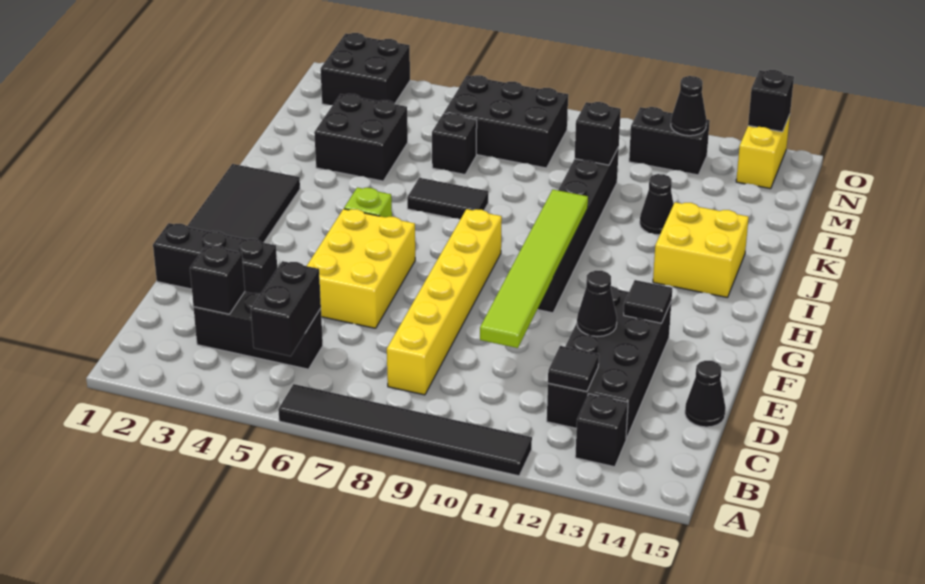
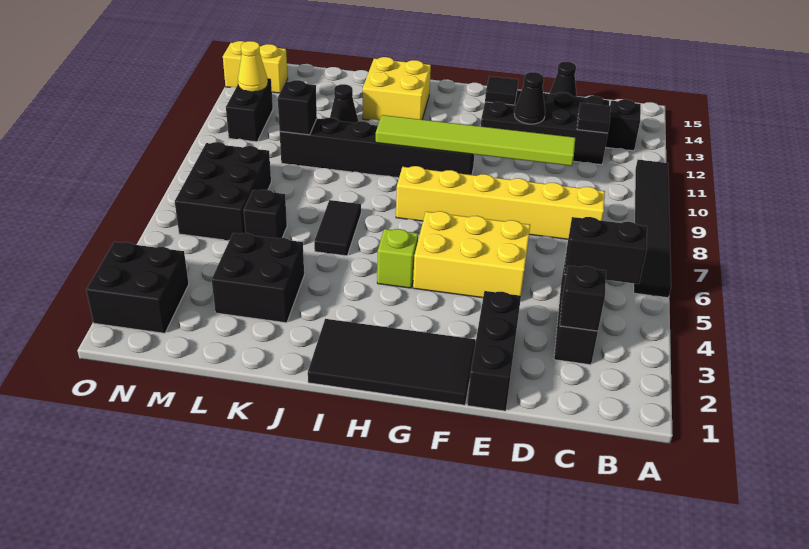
black 1x1 cone [671,76,707,136] -> yellow 1x1 cone [238,41,268,92]
black 1x1 brick [748,70,794,132] -> none

